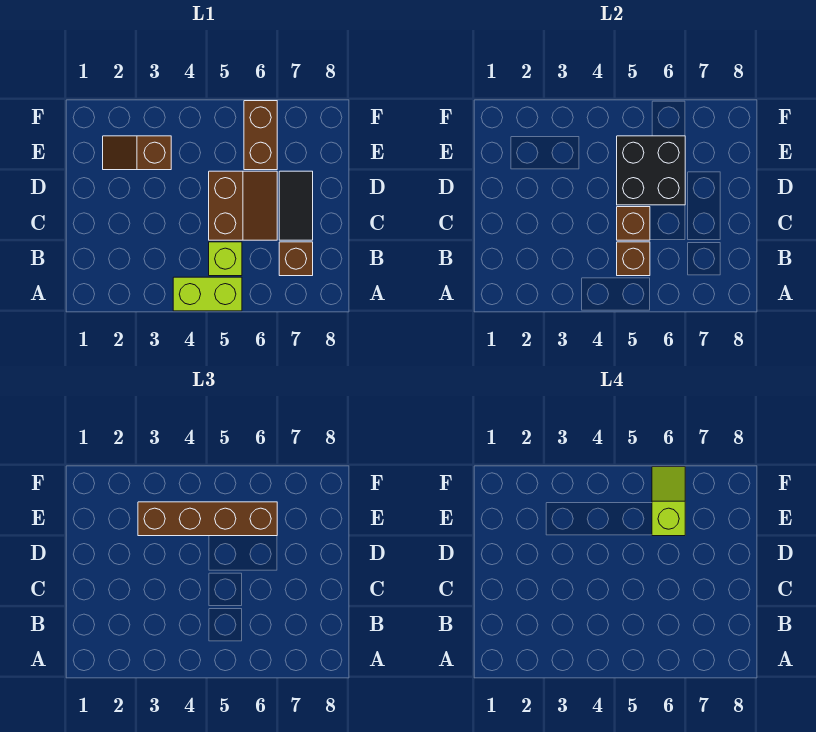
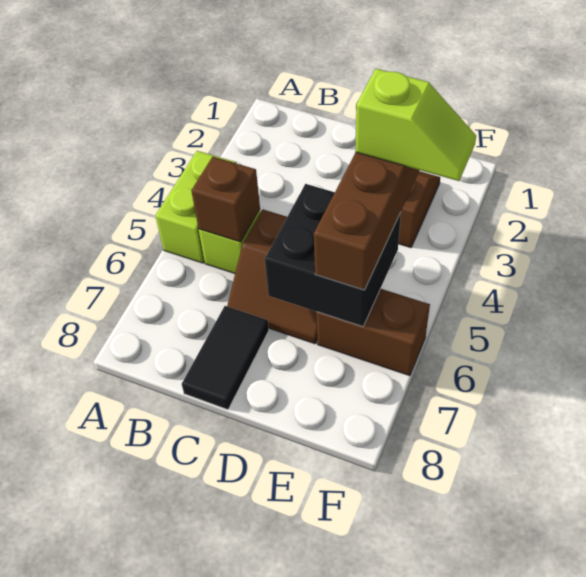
brown 1x1 brick [279,242,313,276] -> none
brown 1x1 brick [617,207,650,240] -> none
black 1x2 tile [279,171,313,240] -> black 1x2 tile turned to [182,306,269,410]
lime 1x2 slope [652,467,685,536] -> lime 1x2 slope moved to [355,69,476,181]

